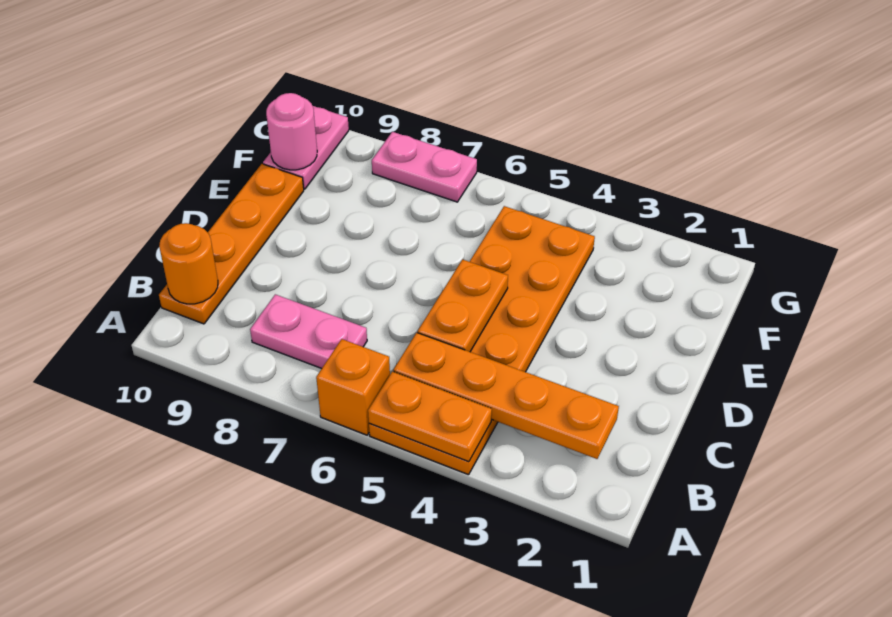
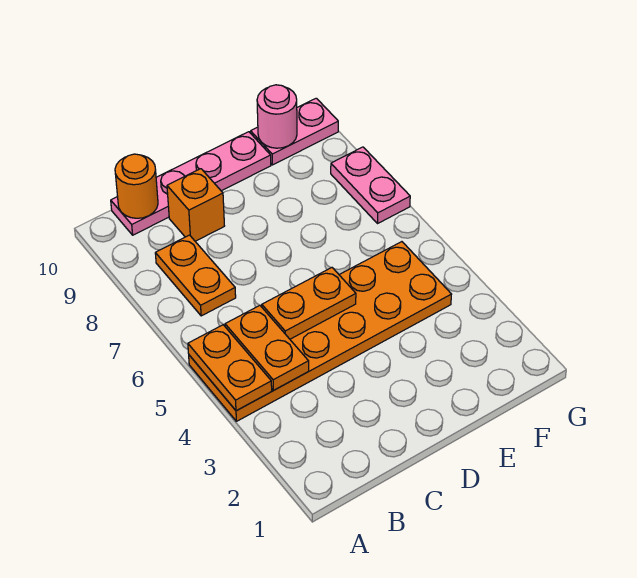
orange 1x1 brick [316,339,390,435] -> orange 1x1 brick moved to [167,169,224,241]
orange 1x4 plate [393,333,619,459] -> orange 1x2 plate [225,306,309,390]
pink 1x2 plate [250,294,367,369] -> orange 1x2 plate [155,235,236,316]
orange 1x4 plate [159,164,304,324] -> pink 1x4 plate [111,132,271,235]

